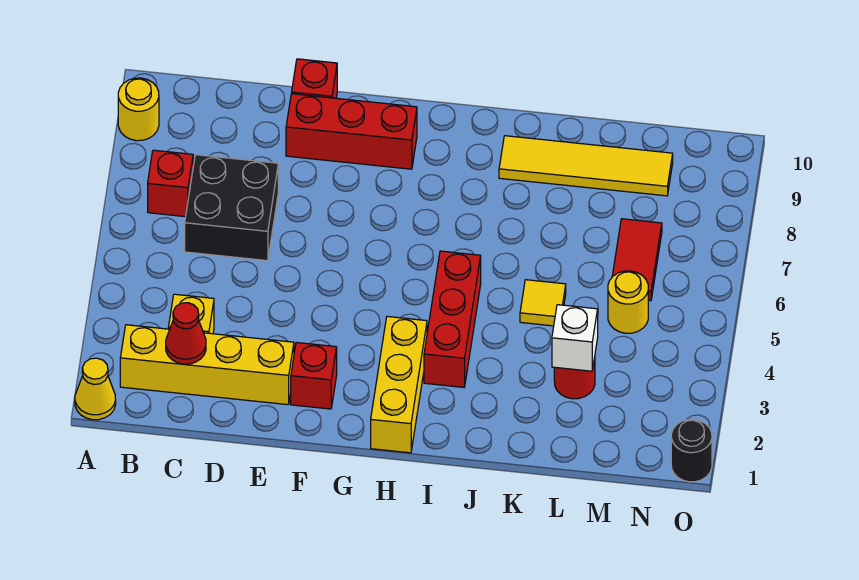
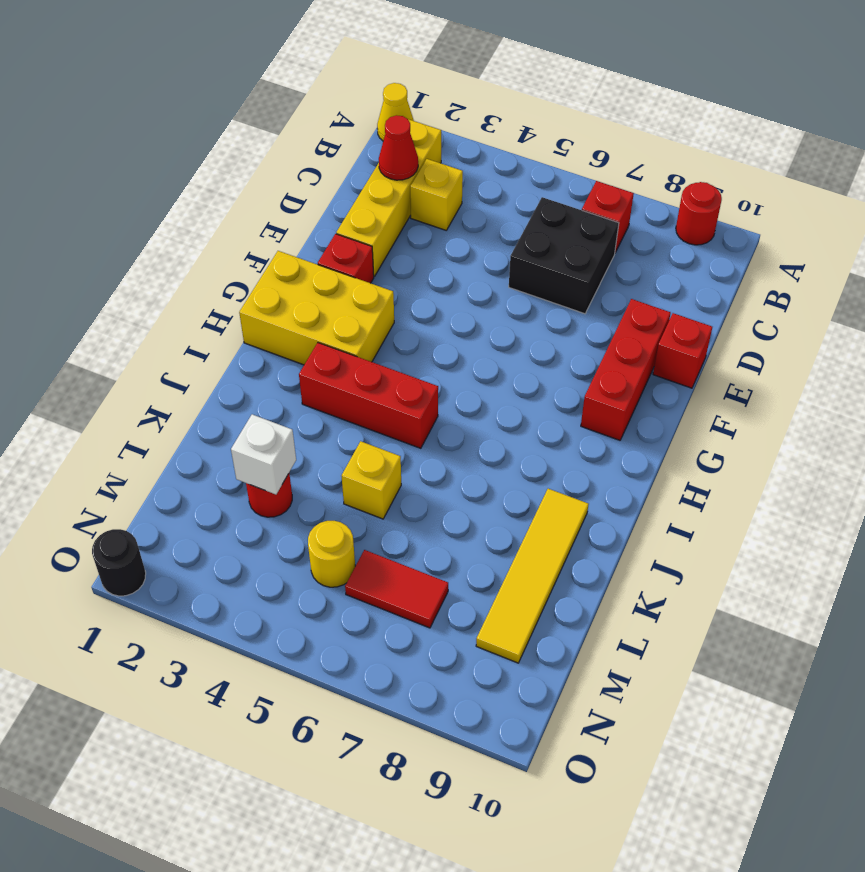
yellow 1x1 round brick [118,78,159,141] -> red 1x1 round brick [676,182,722,245]
yellow 1x3 brick [371,317,427,453] -> yellow 2x3 brick [239,251,394,365]
yellow 1x1 tile [520,280,566,326] -> yellow 1x1 brick [342,441,401,519]

